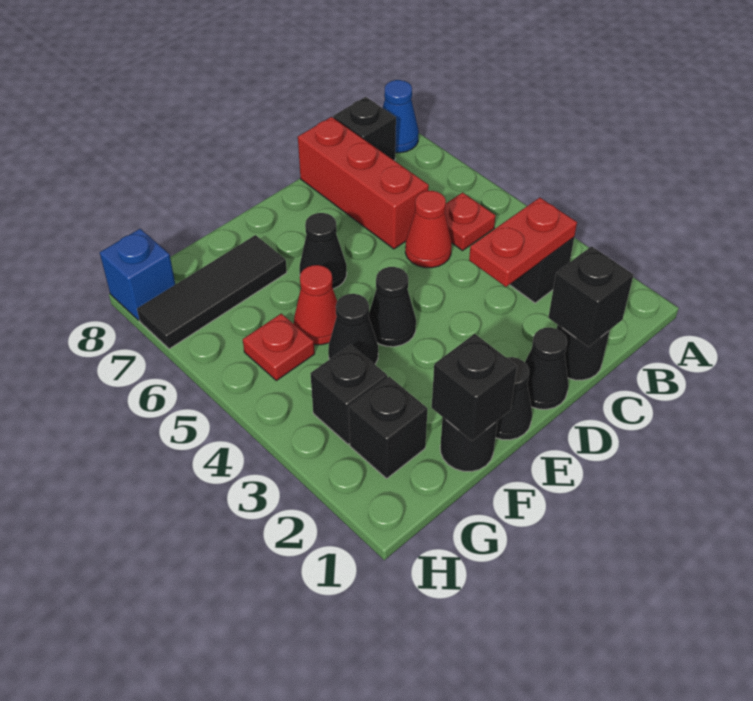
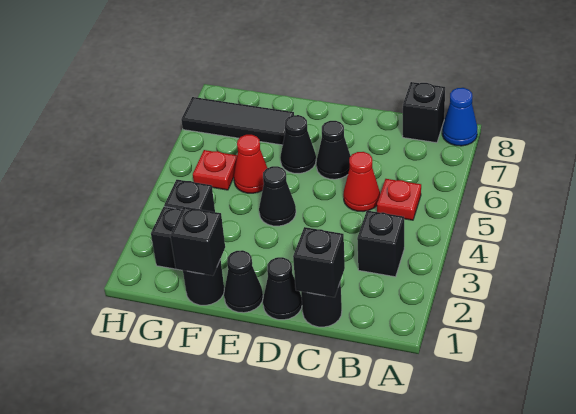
red 1x2 plate [469,198,577,287] -> none
red 1x3 brick [298,117,429,249] -> none
black 1x1 cone [328,294,378,364] -> black 1x1 cone moved to [316,121,350,179]
blue 1x1 brick [100,229,175,320] -> none

